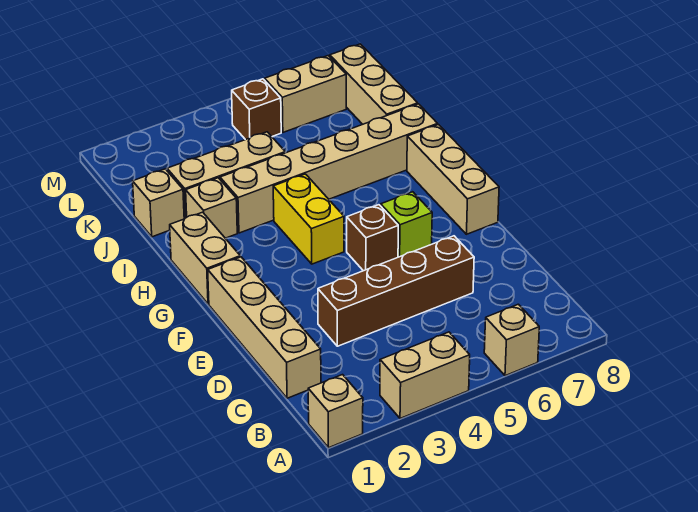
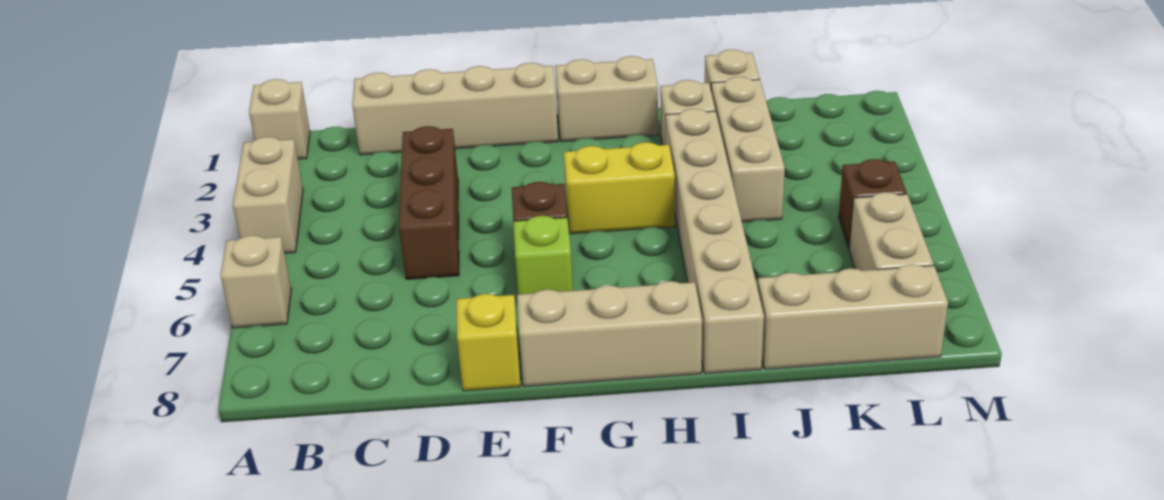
brown 1x4 brick [318,236,474,346] -> brown 1x3 brick [399,126,459,279]
none -> yellow 1x1 brick [457,294,521,391]

